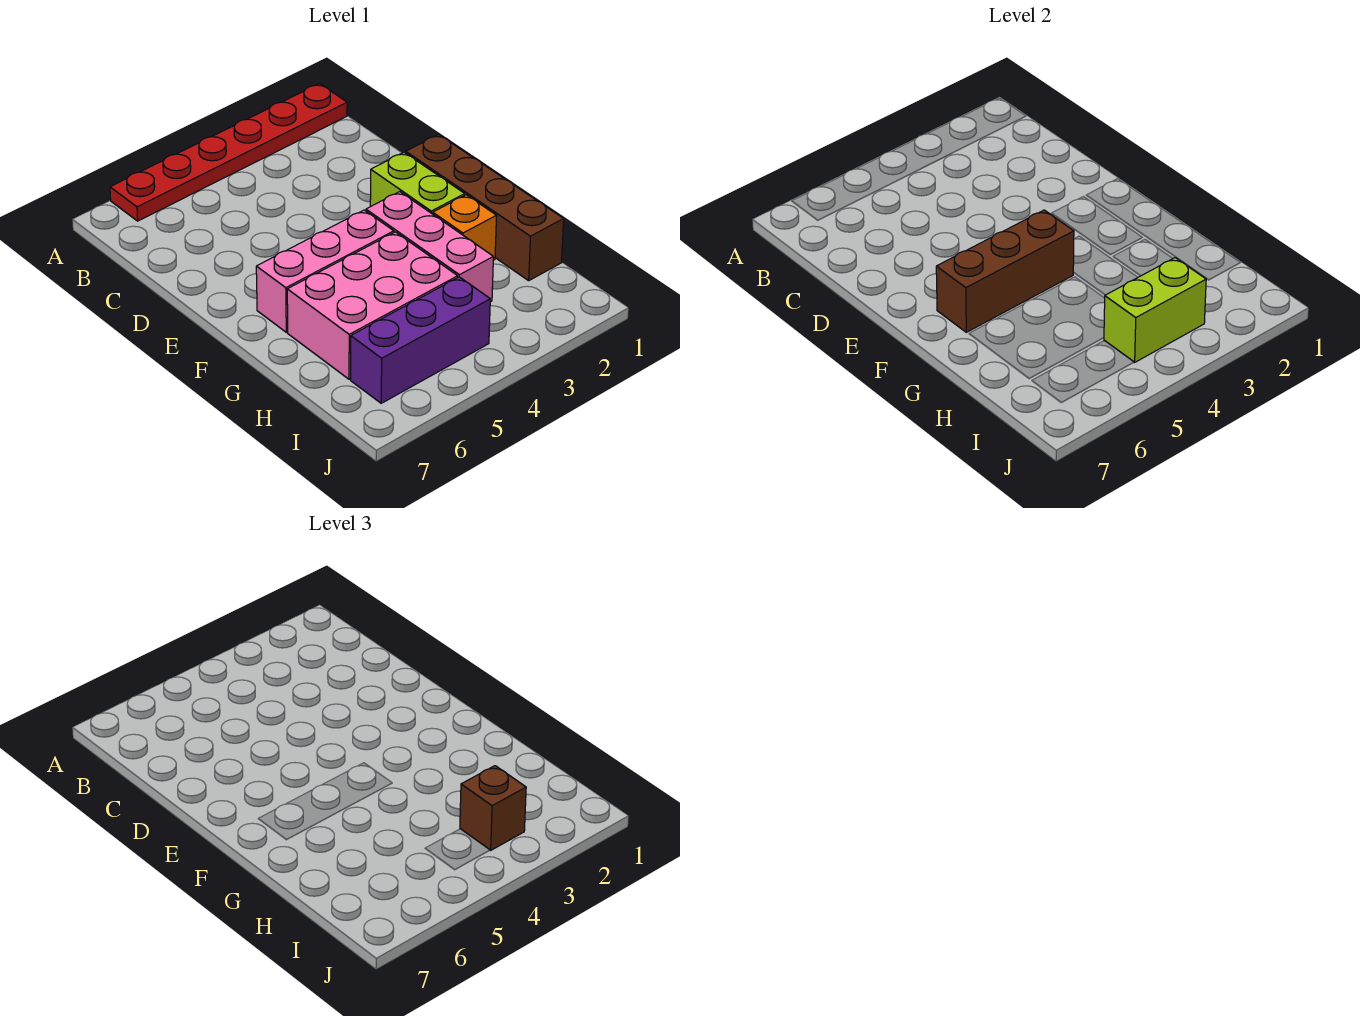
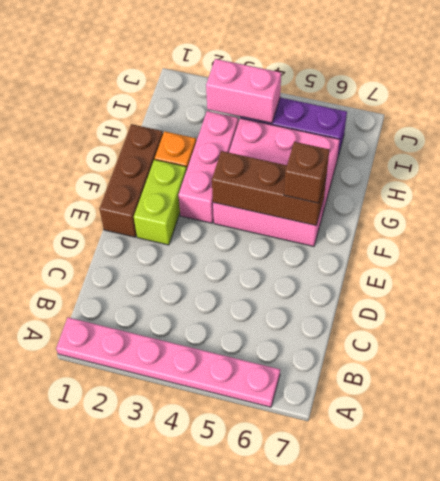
red 1x6 plate [110,84,347,221] -> pink 1x6 plate [56,318,280,407]
brown 1x4 brick [406,134,564,281] -> brown 1x3 brick [99,124,163,237]
lime 1x2 brick [1104,258,1206,362] -> pink 1x2 brick [206,59,281,123]
brown 1x1 brick [460,766,526,850] -> brown 1x1 brick moved to [284,142,329,203]

